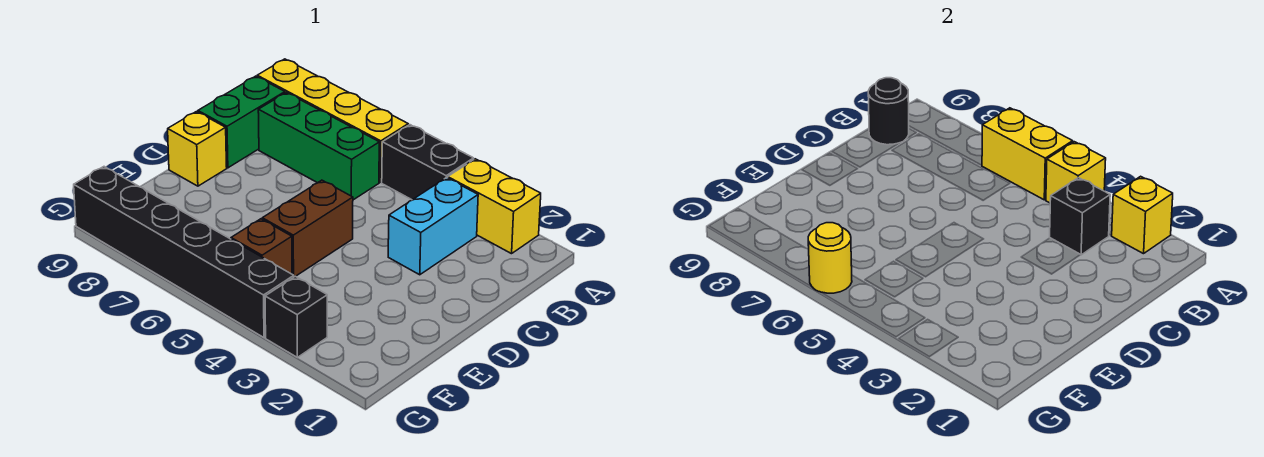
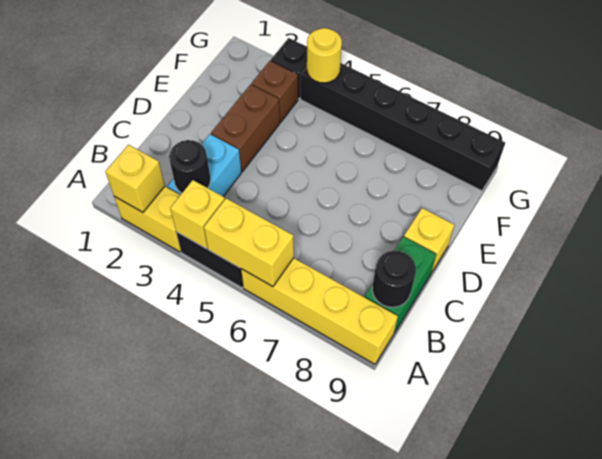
black 1x1 brick [1050,178,1110,255] -> black 1x1 round brick [169,140,211,193]
green 1x3 brick [258,93,379,200] -> none
brown 1x2 brick [262,180,353,277] -> brown 1x2 brick moved to [211,84,280,172]
brown 1x1 brick [231,219,292,274] -> brown 1x1 brick moved to [251,61,298,122]
yellow 1x1 round brick [808,223,852,293] -> yellow 1x1 round brick moved to [307,28,342,83]

